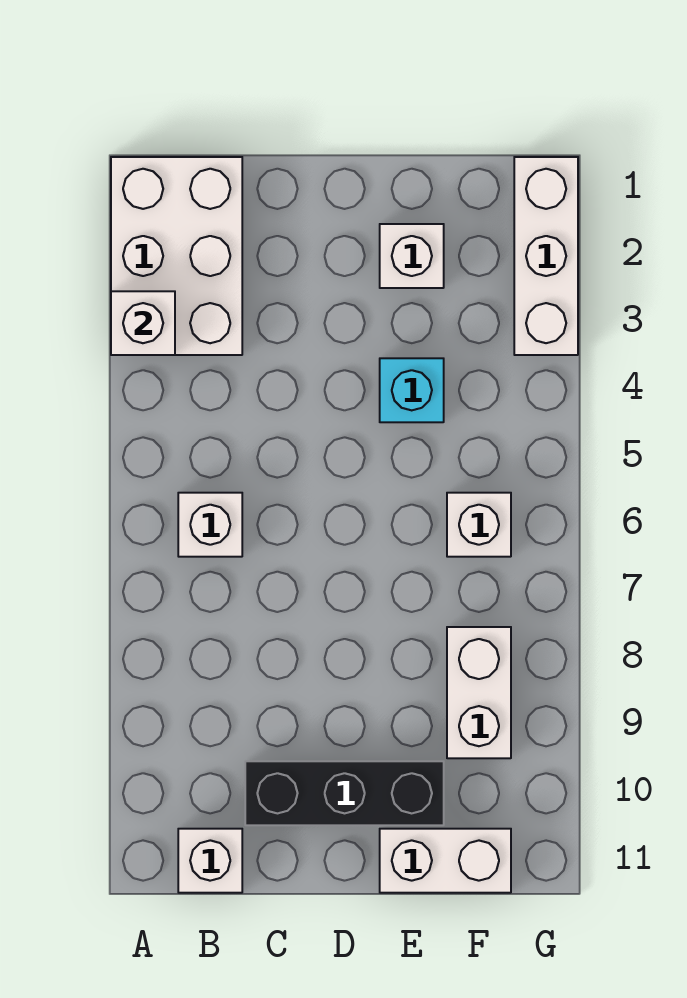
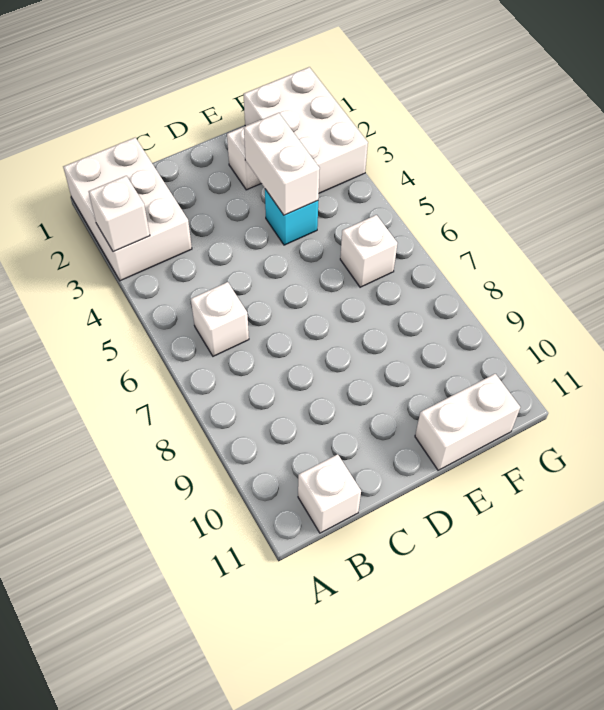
black 1x3 brick [245,761,444,825] -> none
white 1x2 brick [447,627,511,758] -> white 1x2 brick moved to [244,113,320,215]
white 1x3 brick [514,157,578,355] -> white 2x3 brick [244,67,368,193]

